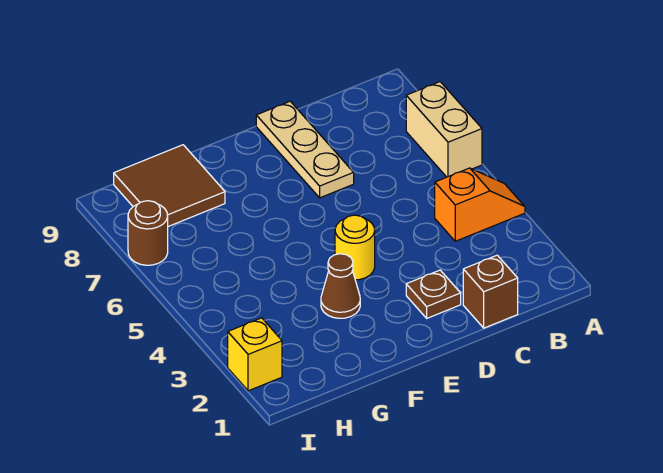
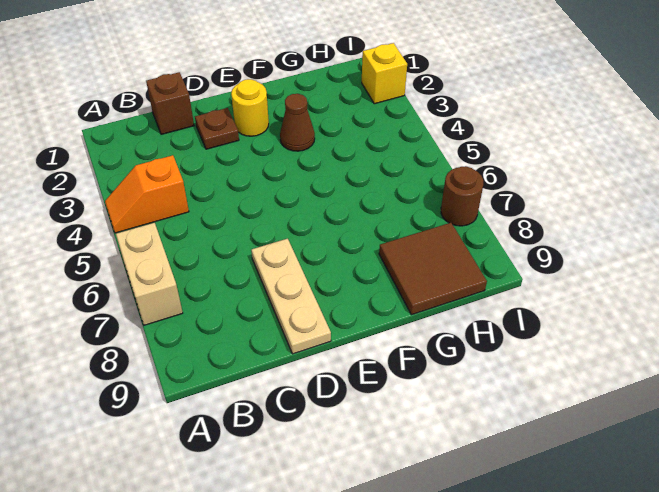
yellow 1x1 round brick [335,215,375,280] -> yellow 1x1 round brick moved to [231,79,269,136]

